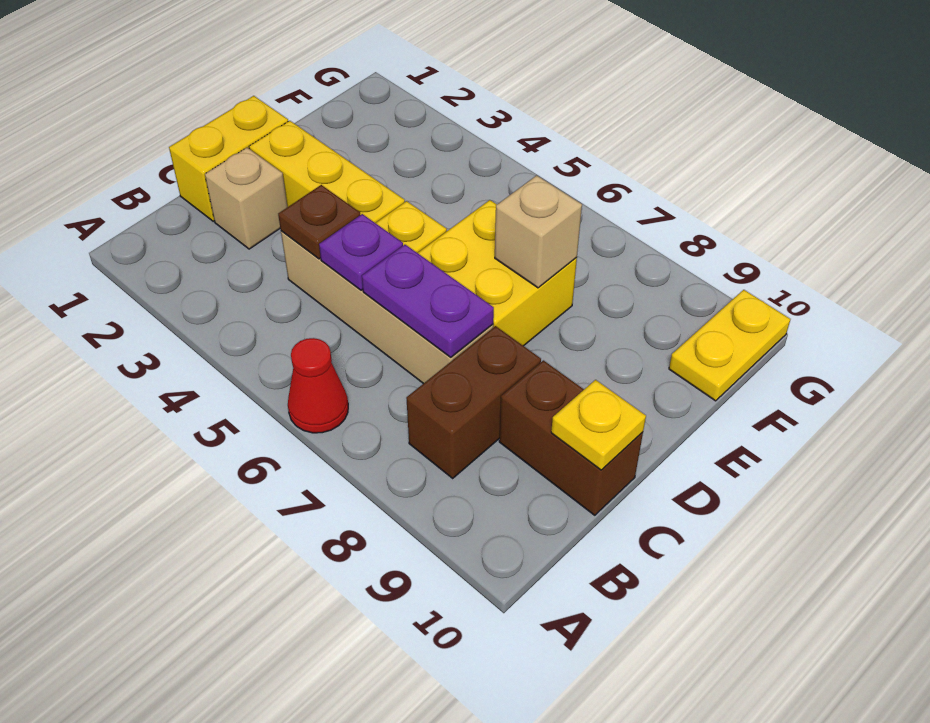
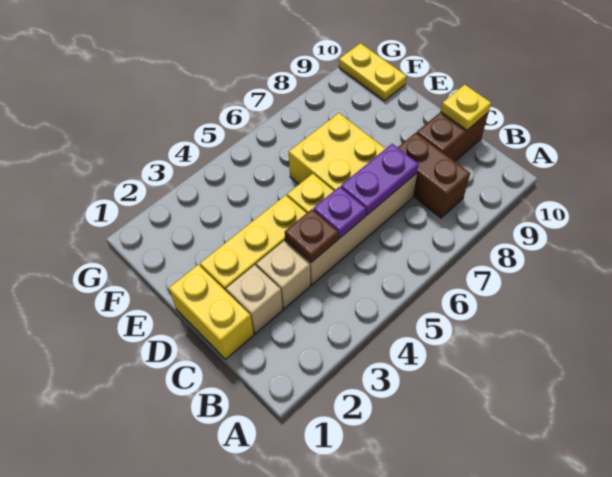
red 1x1 cone [288,338,348,433] -> none
tan 1x1 brick [495,175,582,288] -> tan 1x1 brick moved to [256,241,311,309]

